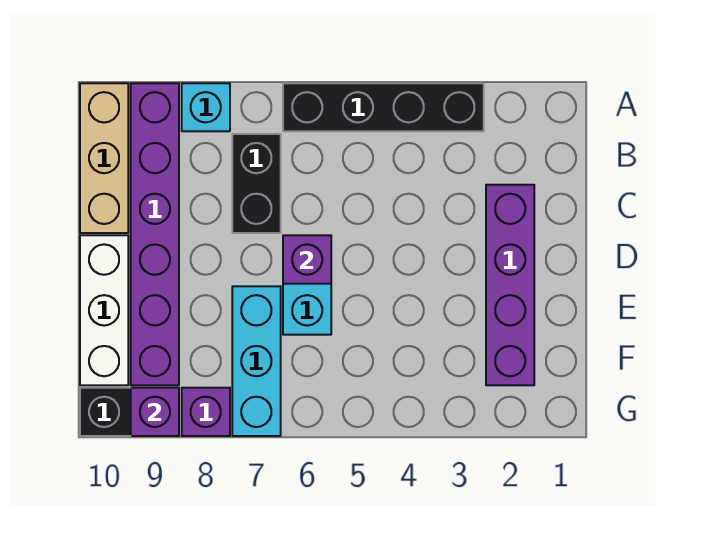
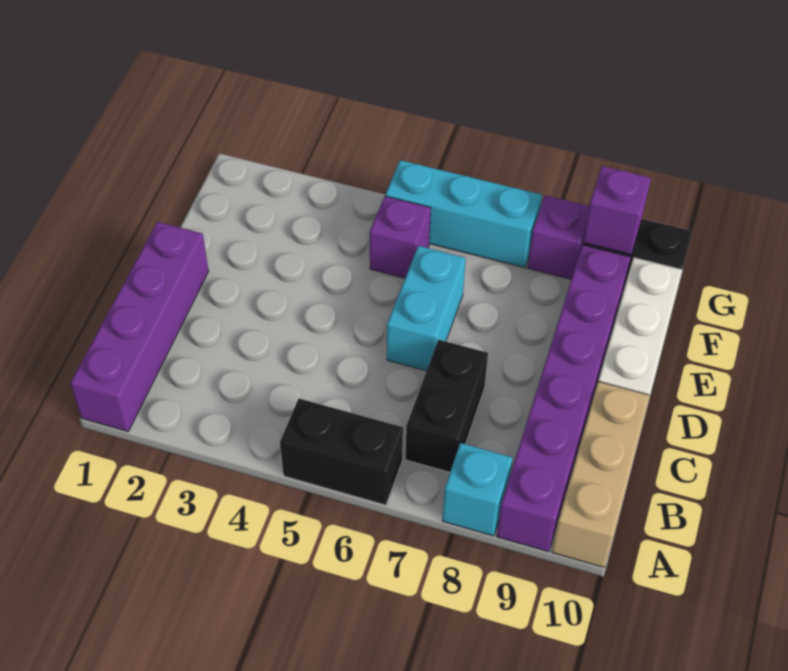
black 1x4 brick [283,83,484,131] -> black 1x2 brick [280,399,403,505]
purple 1x4 brick [486,185,534,385] -> purple 1x4 brick moved to [70,222,209,431]
purple 1x1 brick [283,235,331,284] -> purple 1x1 brick moved to [370,196,431,278]
cyan 1x3 brick [232,286,281,436] -> cyan 1x3 brick turned to [385,160,542,268]

